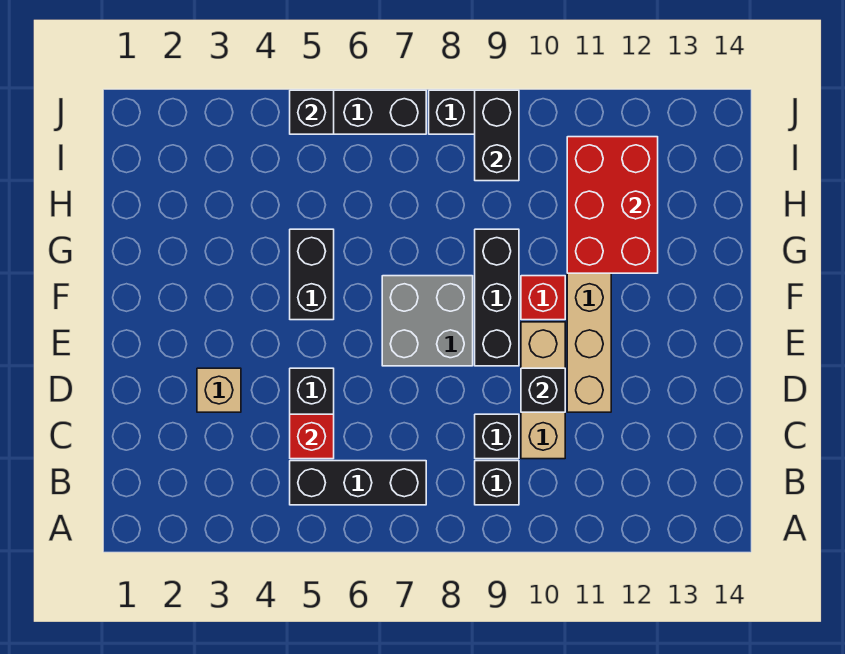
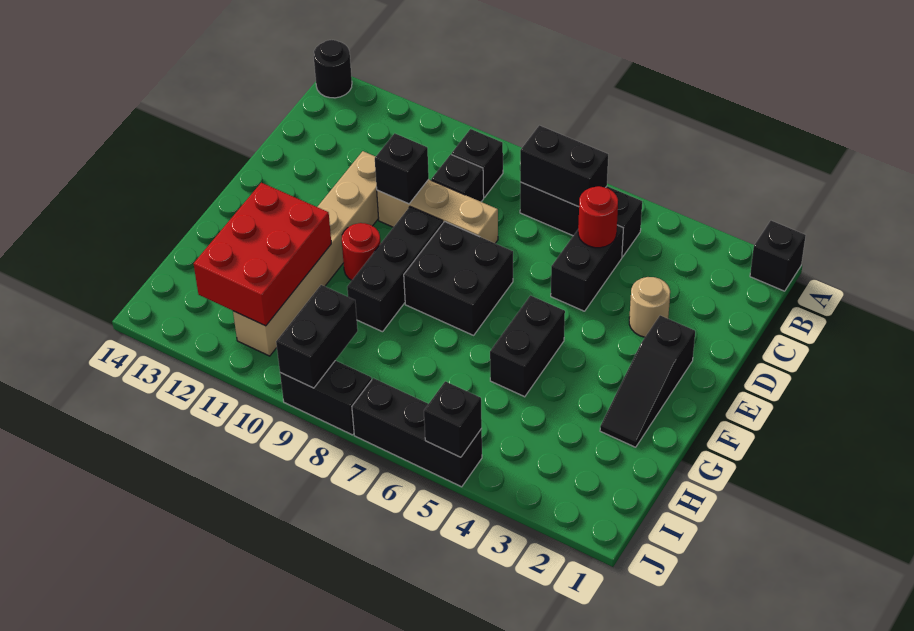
none -> black 1x1 brick [750,221,806,291]
none -> black 1x1 round brick [314,40,352,98]
none -> black 1x2 brick [520,125,608,207]
red 1x1 brick [290,414,334,459] -> red 1x1 round brick [578,186,618,248]
tan 1x3 brick [521,322,565,459] -> tan 1x3 brick turned to [377,179,498,243]
tan 1x1 brick [197,368,241,412] -> tan 1x1 round brick [629,277,670,337]
none -> black 1x3 slope [600,315,695,447]
grey 2x2 brick [382,276,473,366] -> black 2x2 brick [404,222,513,335]
red 1x1 brick [521,276,565,320] -> red 1x1 round brick [342,223,381,280]

